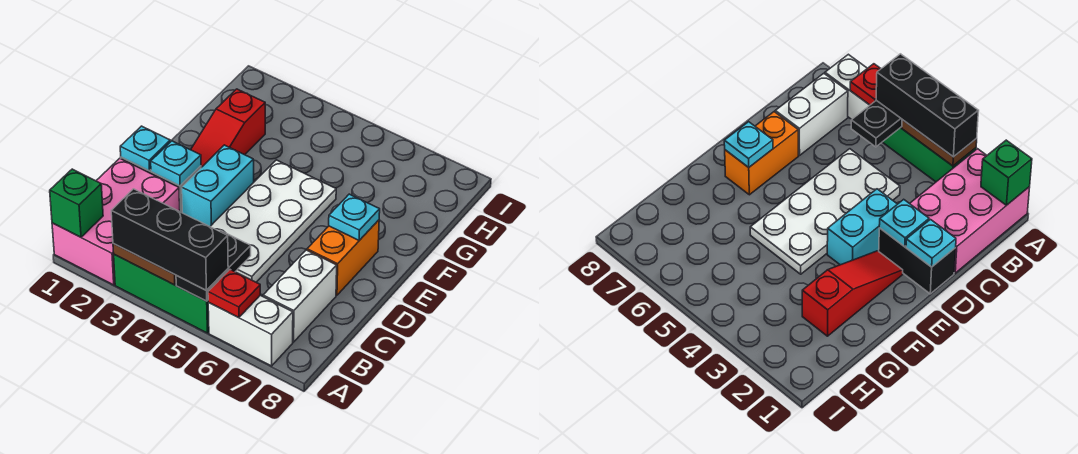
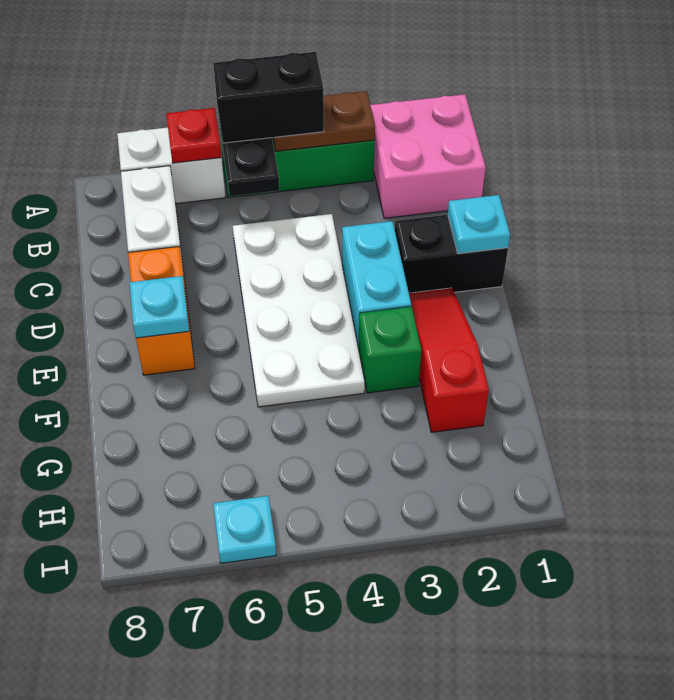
pink 2x3 brick [52,158,180,285] -> pink 2x2 brick [370,94,486,218]
green 1x1 brick [50,169,103,237] -> green 1x1 brick moved to [358,307,421,393]
black 1x3 brick [111,189,228,290] -> black 1x2 brick [213,52,324,143]
cyan 1x1 plate [151,141,201,186] -> cyan 1x1 plate moved to [213,496,276,563]

